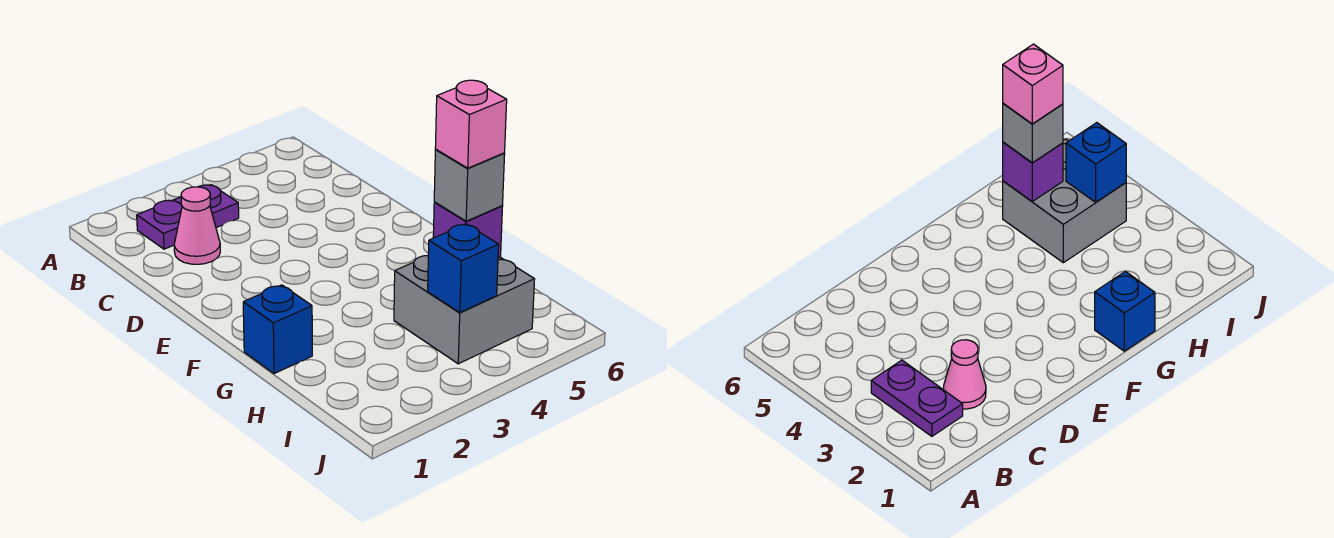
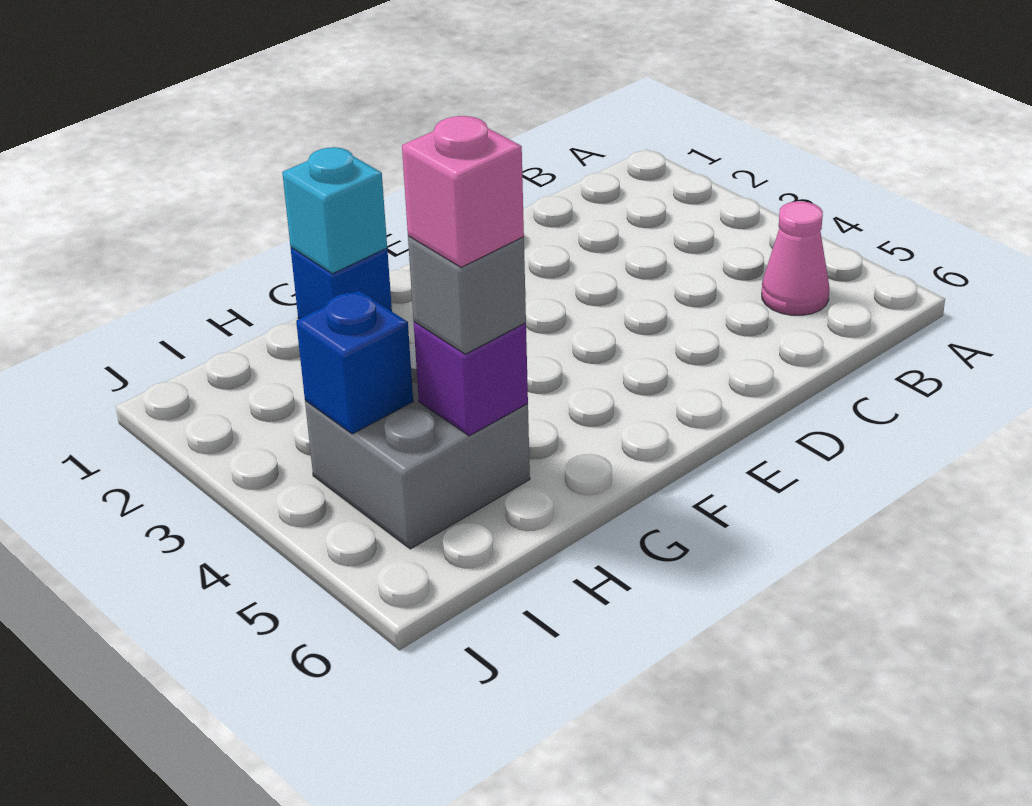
purple 1x2 plate [137,185,239,249] -> none
pink 1x1 cone [174,187,220,264] -> pink 1x1 cone moved to [762,201,829,315]
none -> cyan 1x1 brick [282,147,387,274]

